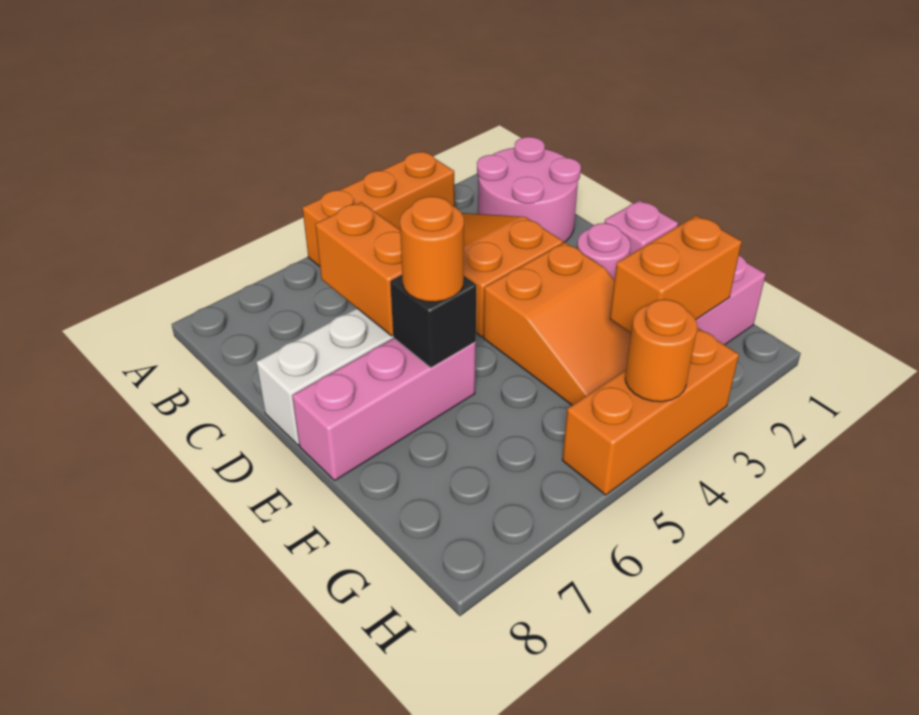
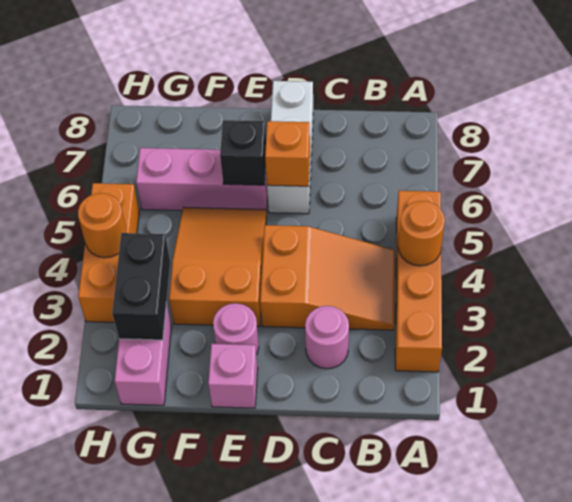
orange 1x3 brick [302,151,455,266] -> orange 1x4 brick [395,191,442,372]
pink 2x2 round brick [477,137,581,243] -> pink 1x1 round brick [305,306,349,369]
orange 1x2 brick [315,202,402,336] -> orange 1x1 brick [265,121,310,186]
orange 2x3 slope [483,242,631,405] -> orange 2x3 slope turned to [169,207,266,327]
pink 1x3 brick [292,338,476,480] -> pink 1x3 brick turned to [136,148,268,212]
orange 1x1 round brick [400,196,464,302] -> orange 1x1 round brick moved to [398,201,445,266]
orange 1x2 brick [610,216,742,333] -> black 1x2 brick [112,233,170,340]

